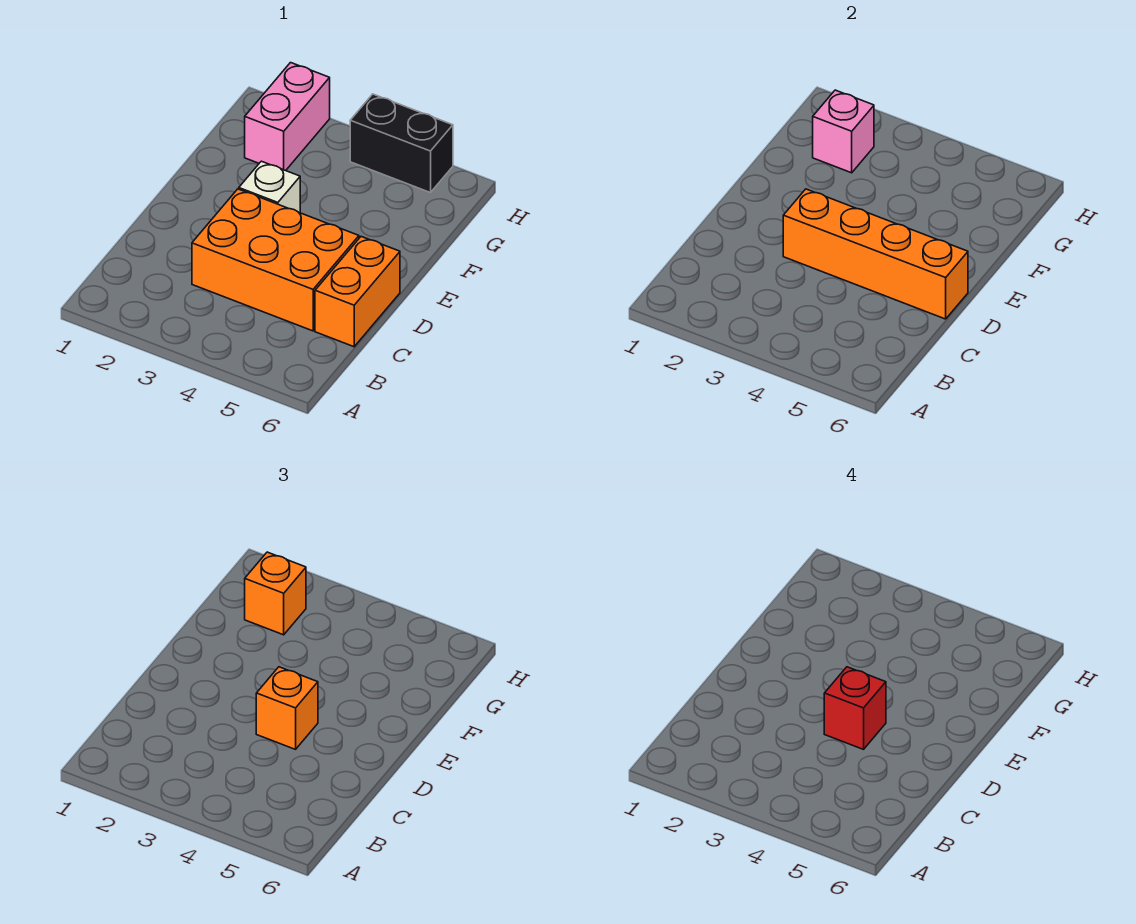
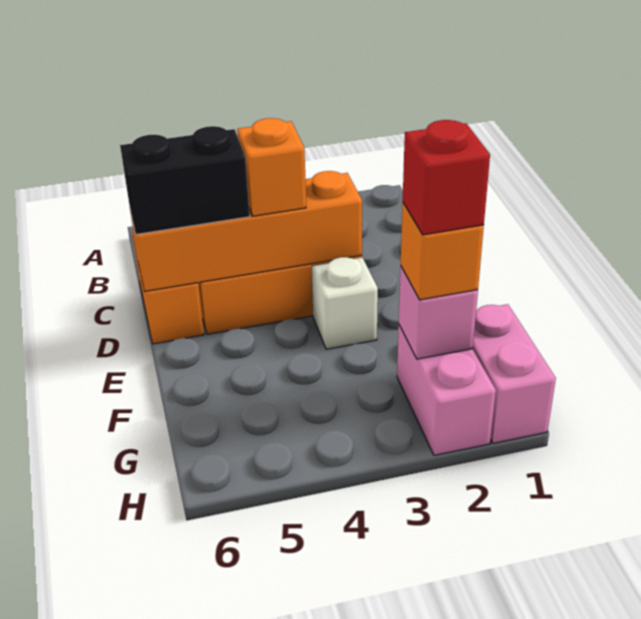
red 1x1 brick [824,667,886,749] -> red 1x1 brick moved to [403,120,490,235]
none -> pink 1x2 brick [473,304,556,443]
black 1x2 brick [350,94,453,193] -> black 1x2 brick moved to [120,126,250,234]

